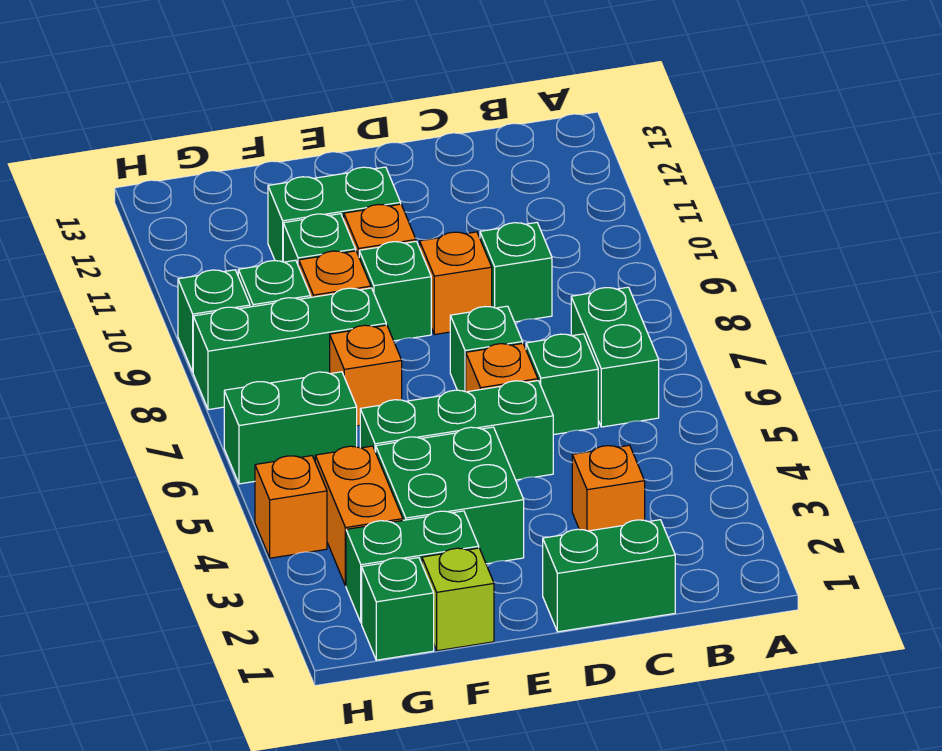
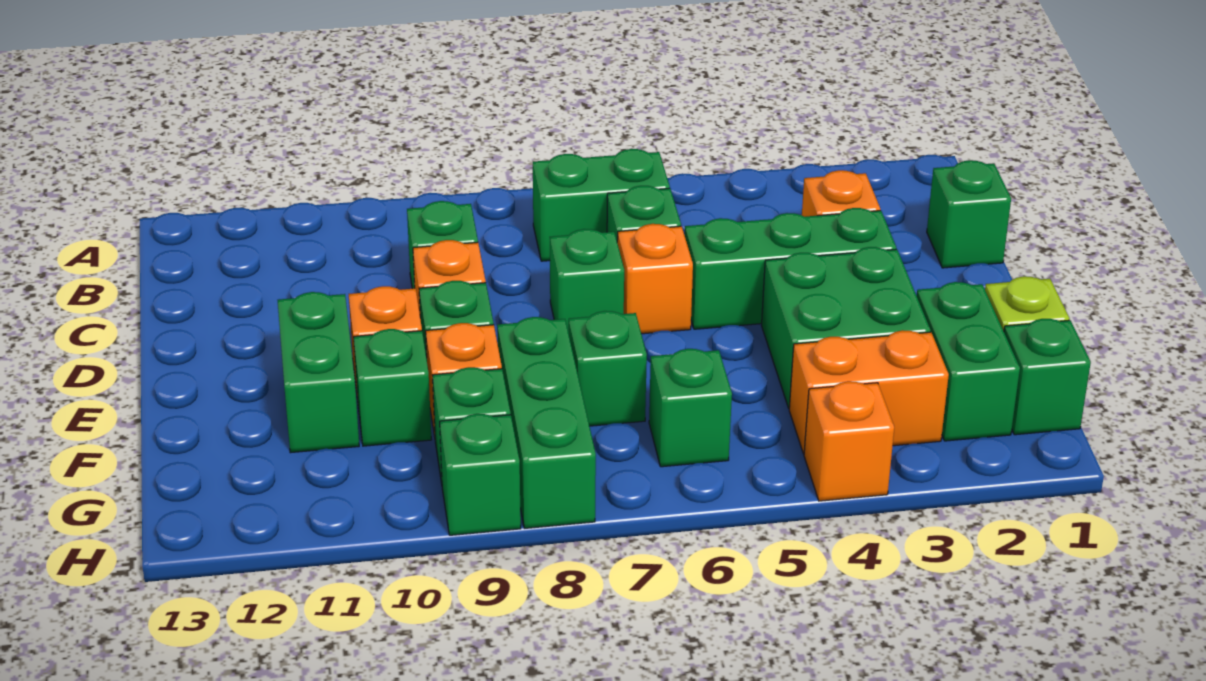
green 1x2 brick [543,520,675,632] -> green 1x1 brick [927,160,1011,268]
green 1x3 brick [360,381,553,480] -> green 1x3 brick turned to [685,208,896,329]
orange 1x1 brick [330,325,402,426] -> green 1x1 brick [569,311,647,426]
green 1x2 brick [224,372,357,484] -> green 1x1 brick [649,349,732,467]

